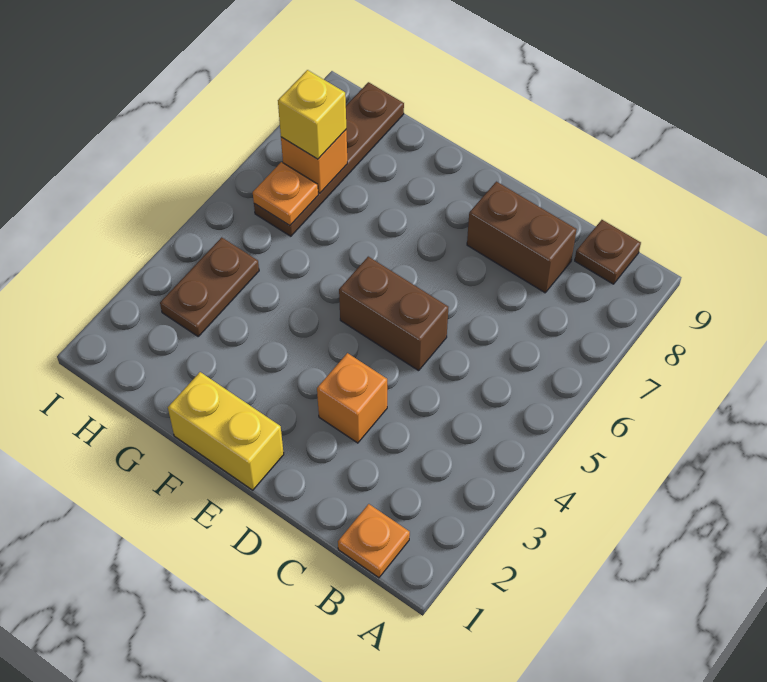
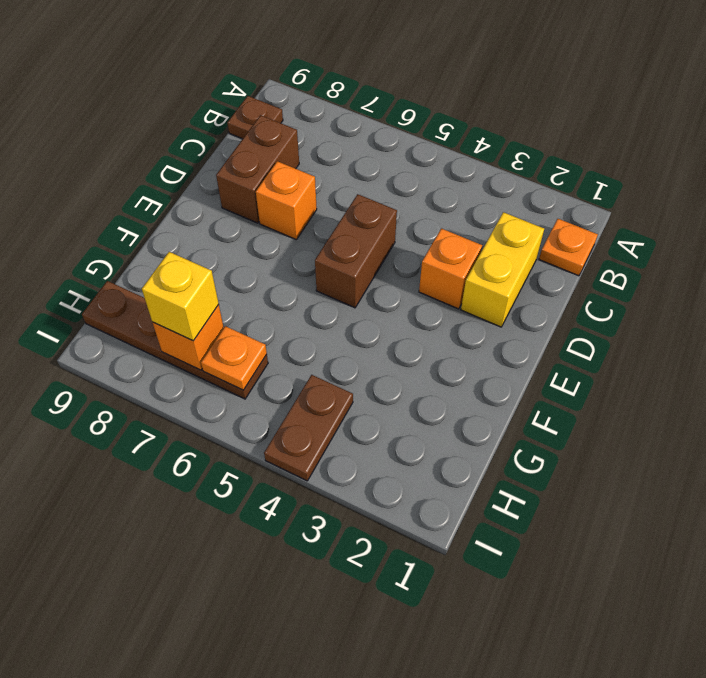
none -> orange 1x1 brick [256,161,317,240]
yellow 1x2 brick [168,372,284,490] -> yellow 1x2 brick moved to [461,212,544,327]
brown 1x2 plate [160,237,259,336] -> brown 1x2 plate turned to [264,375,353,481]

